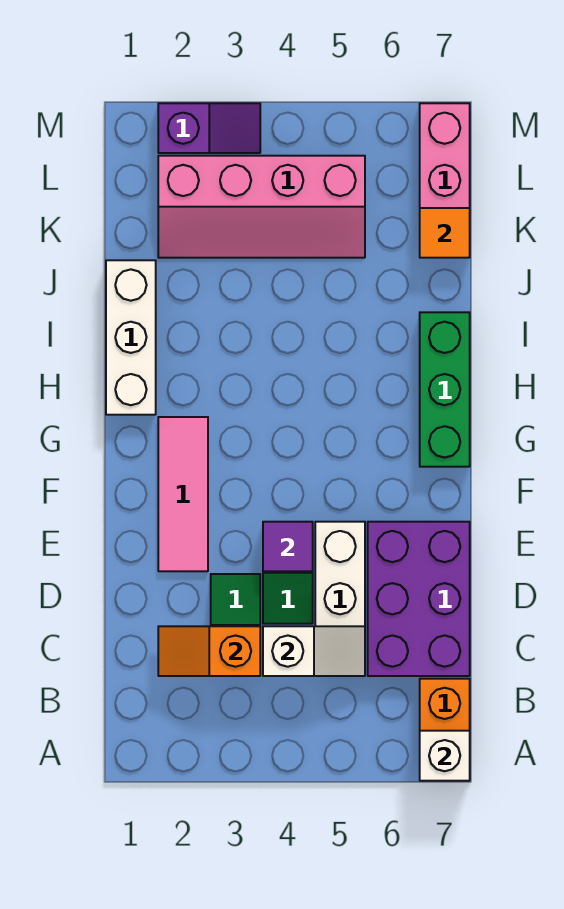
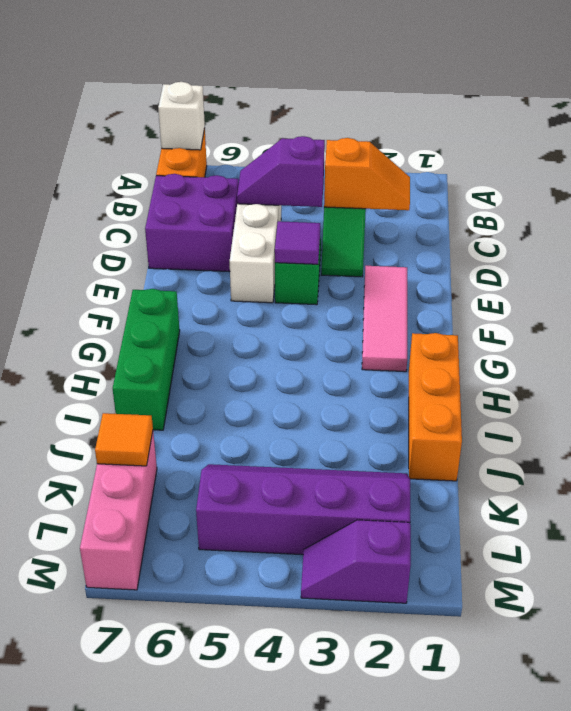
white 1x2 slope [263,626,365,676] -> purple 1x2 slope [237,136,325,207]
purple 2x3 brick [368,522,470,676] -> purple 2x2 brick [145,174,239,272]
white 1x3 brick [106,260,156,415] -> orange 1x3 brick [409,333,462,481]
pink 2x4 slope [158,156,365,258] -> purple 2x4 slope [196,464,410,555]

